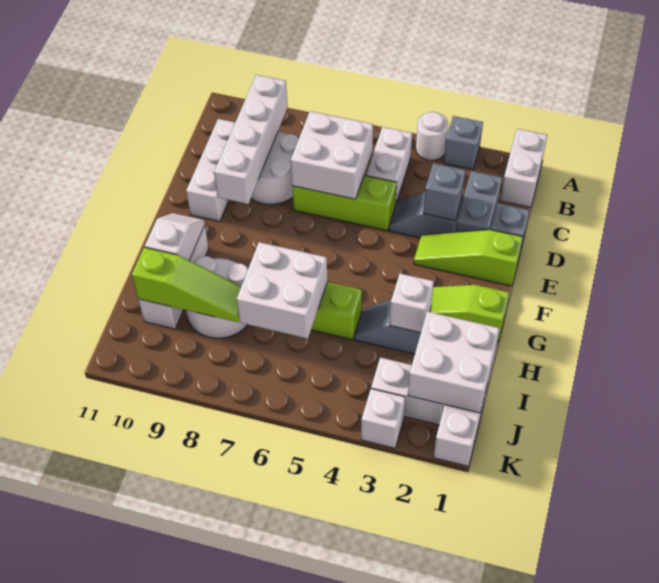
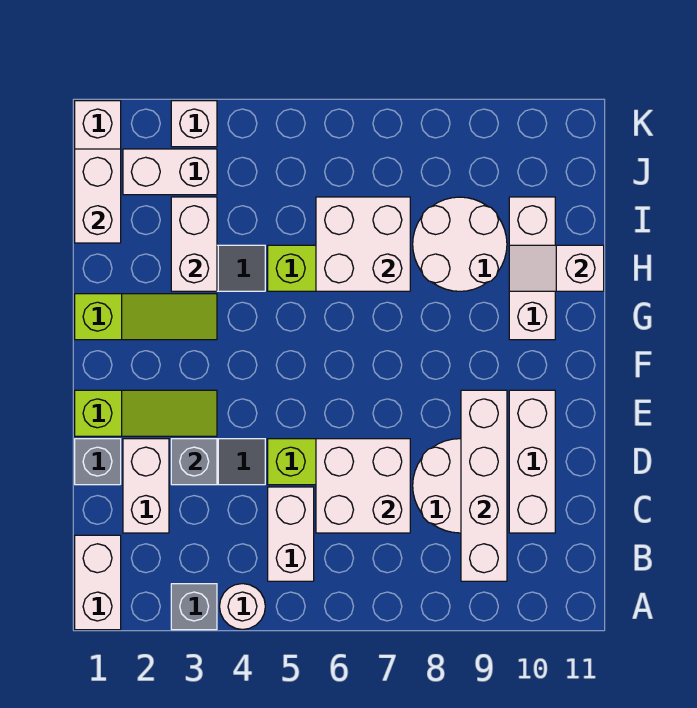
grey 1x2 brick [456,171,502,232] -> white 1x2 brick [123,439,169,533]
white 1x2 slope [145,213,205,261] -> white 1x2 slope turned to [509,245,604,291]
white 1x1 brick [390,274,434,333] -> white 1x2 brick [171,197,217,291]
white 2x2 brick [408,312,500,413] -> white 1x2 brick [75,149,121,243]
lime 1x3 slope [132,247,241,322] -> none

